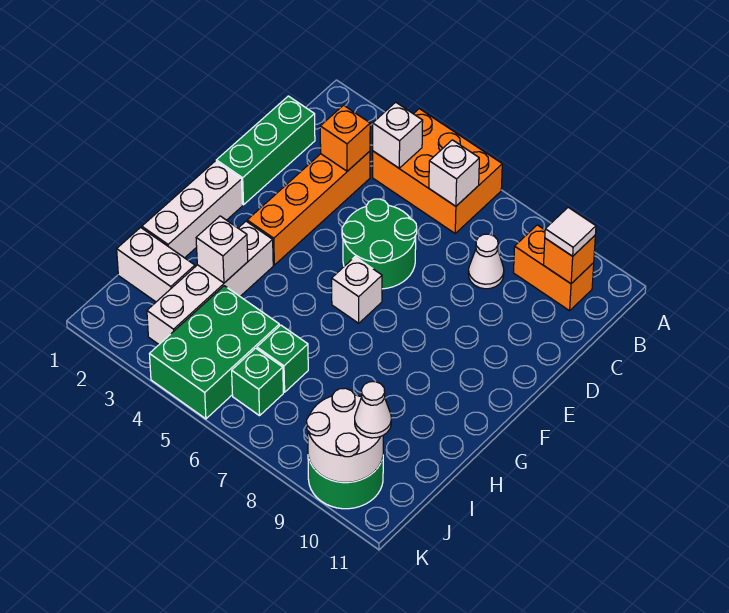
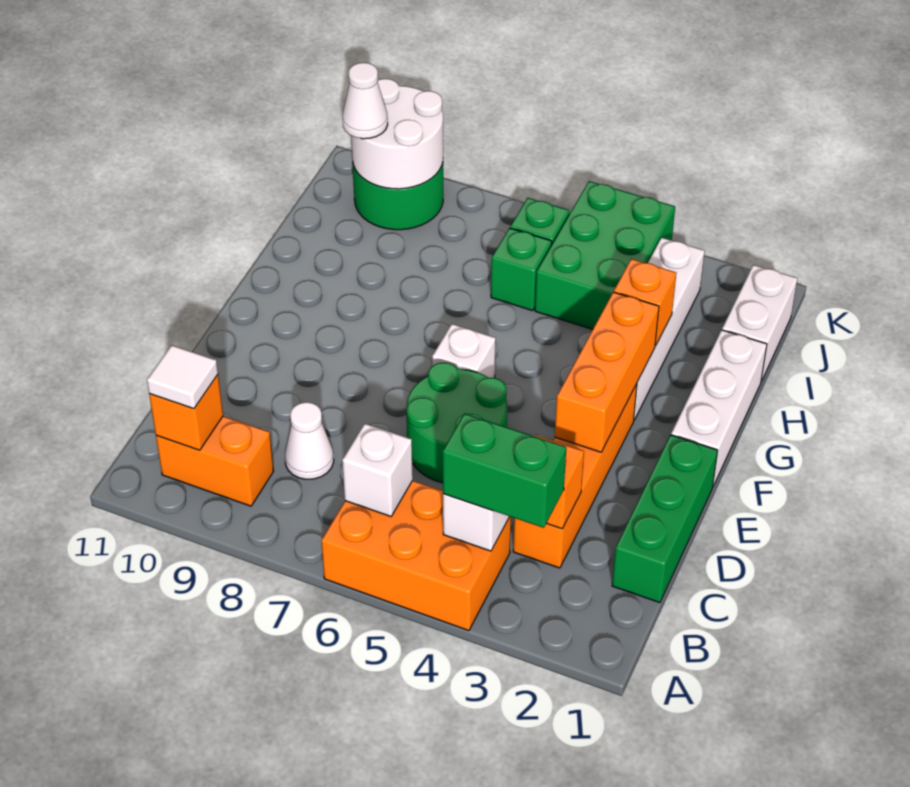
none -> green 1x2 brick [443,414,566,528]
none -> orange 1x3 brick [555,292,659,452]
white 1x1 brick [196,216,248,283] -> orange 1x1 brick [614,259,676,346]
white 1x2 brick [117,227,195,302] -> white 1x2 brick turned to [722,265,797,382]

